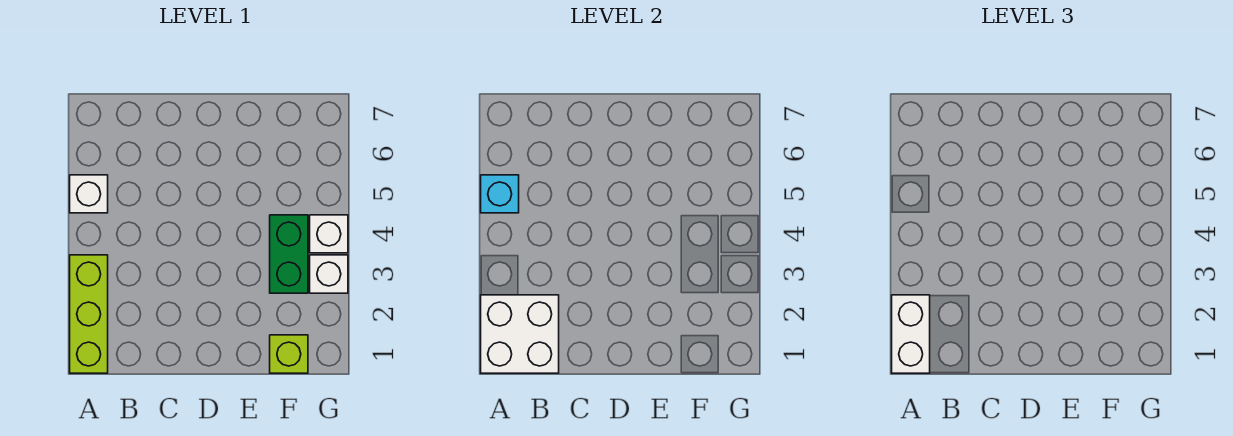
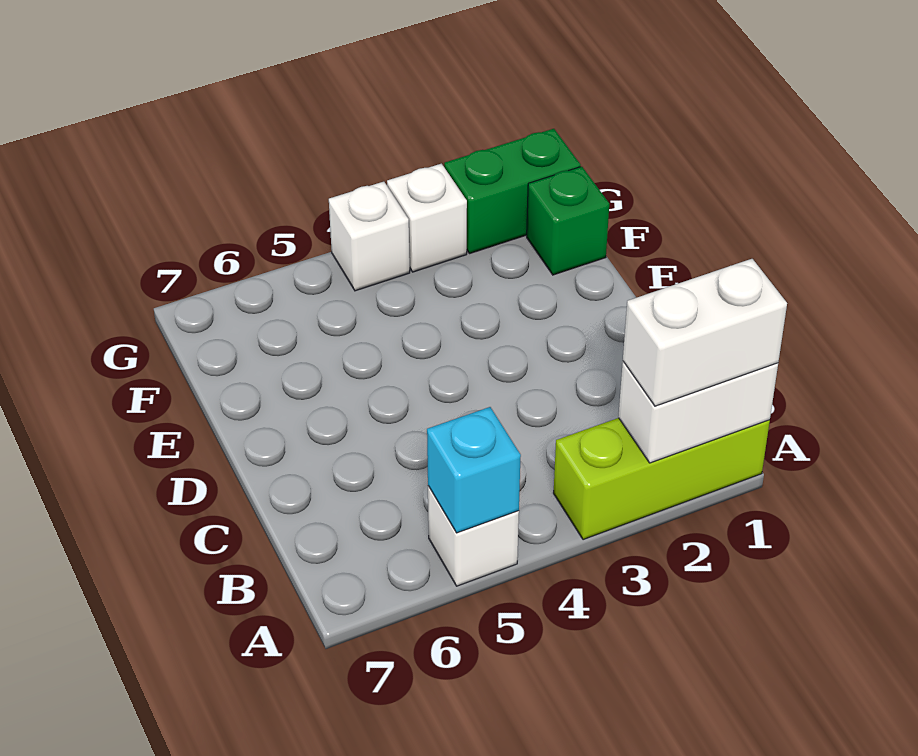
white 2x2 brick [481,295,559,373] -> white 1x2 brick [618,361,778,463]
lime 1x1 brick [270,335,308,373] -> green 1x1 brick [527,166,609,275]
green 1x2 brick [270,215,308,293] -> green 1x2 brick moved to [444,129,581,254]

